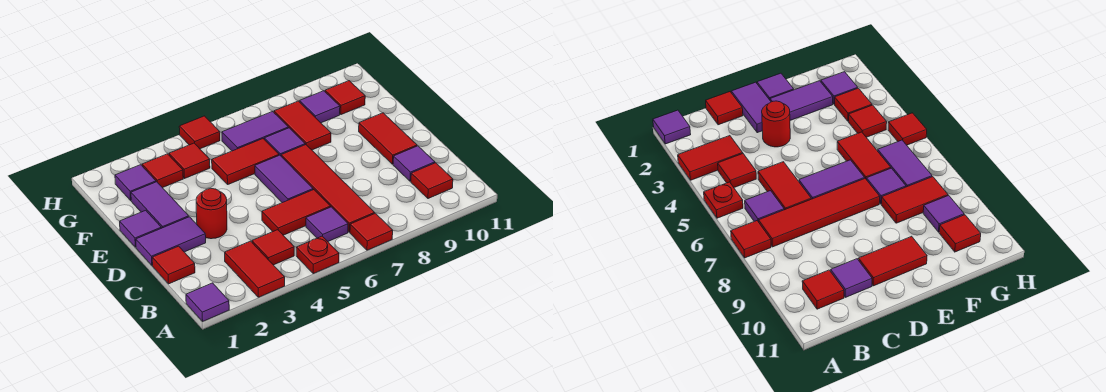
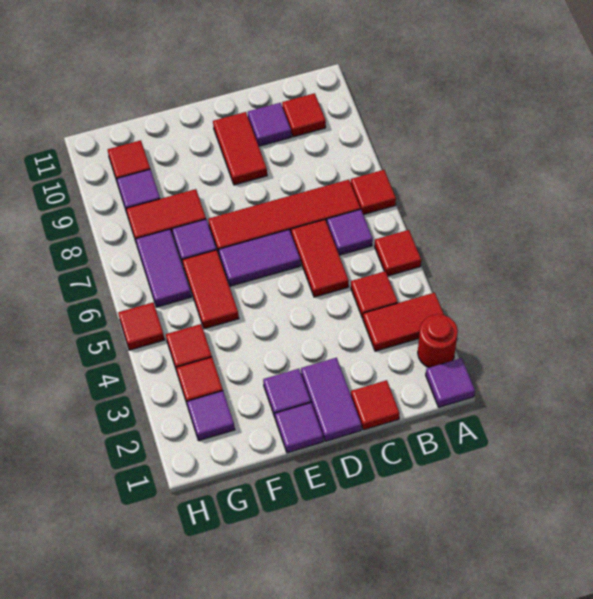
red 1x1 plate [296,236,339,274] -> red 1x1 tile [375,230,421,276]
red 1x1 round brick [196,189,227,239] -> red 1x1 round brick moved to [418,314,458,368]
red 1x2 tile [359,113,417,164] -> red 1x2 tile turned to [213,112,267,185]
purple 1x2 tile [131,182,189,228] -> purple 1x1 tile [263,369,311,417]

